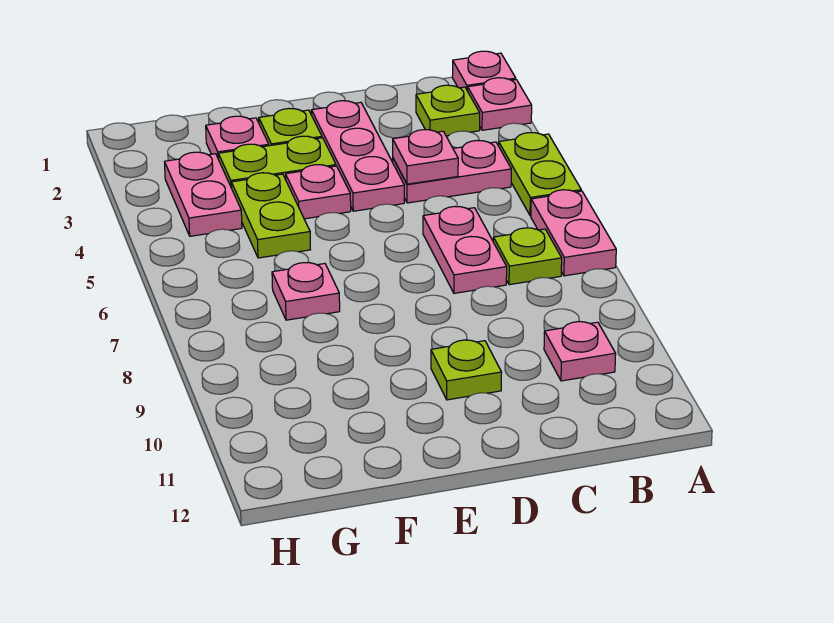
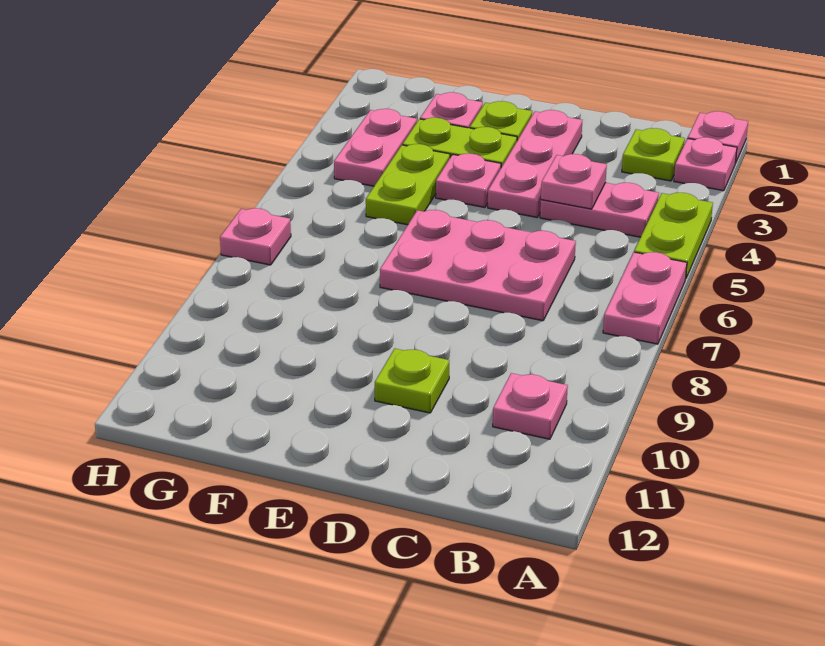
lime 1x1 plate [493,228,562,285] -> none
pink 1x2 plate [423,206,507,293] -> pink 2x3 plate [380,210,576,321]
pink 1x1 plate [272,263,340,320] -> pink 1x1 plate moved to [220,208,291,265]

